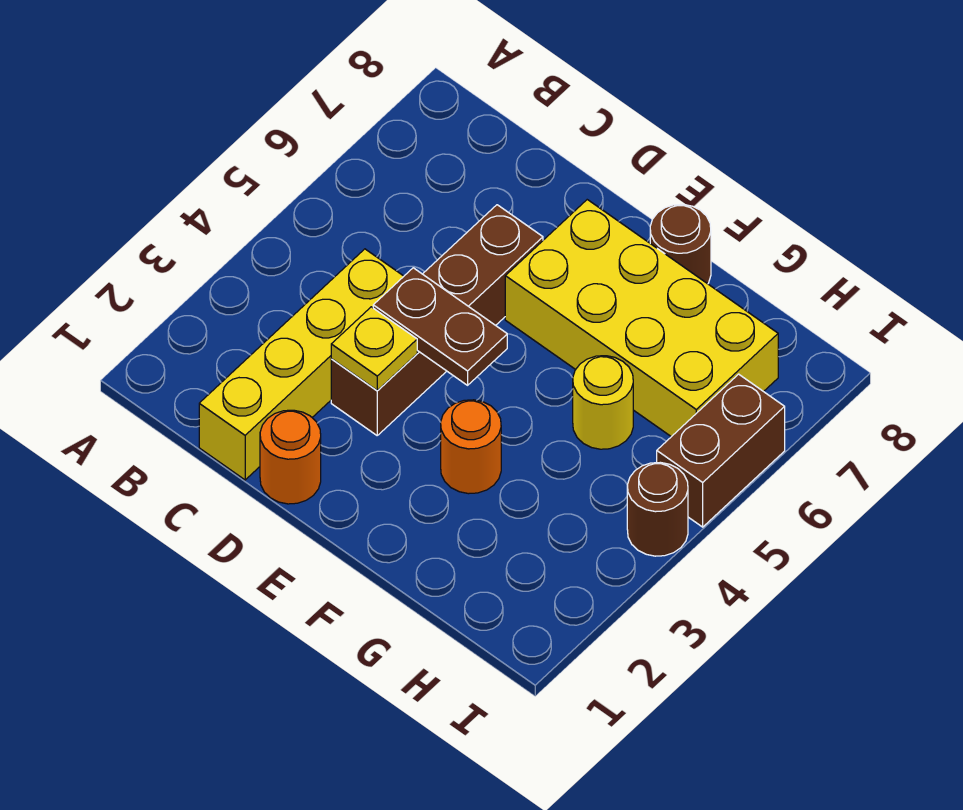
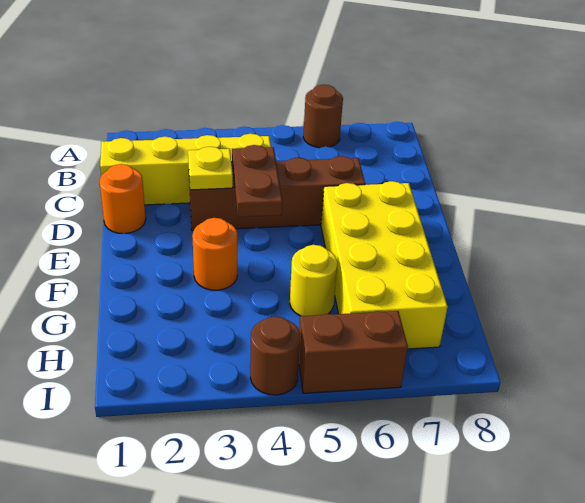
brown 1x1 round brick [650,204,711,284] -> brown 1x1 round brick moved to [303,85,343,148]

